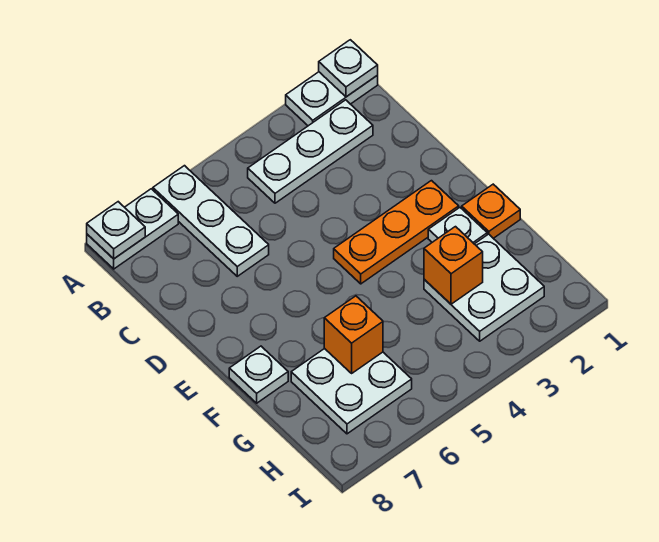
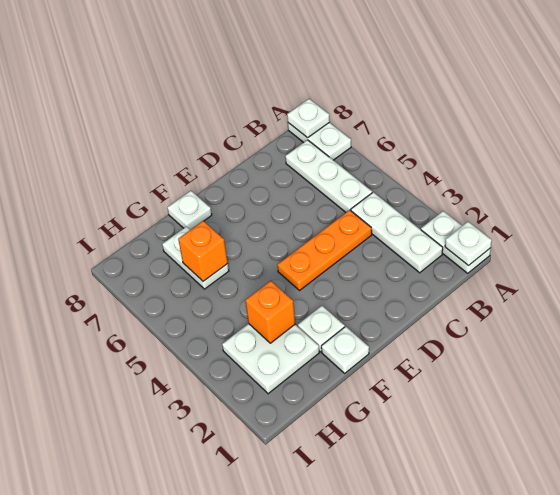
white 1x3 plate [153,166,269,276] -> white 1x3 plate turned to [285,140,372,212]
orange 1x3 plate [334,181,459,284] -> orange 1x3 plate turned to [278,210,372,290]
orange 1x1 plate [462,184,520,238] -> white 1x1 plate [321,326,369,373]
white 2x2 plate [291,348,412,434] -> white 1x2 plate [162,227,229,289]

